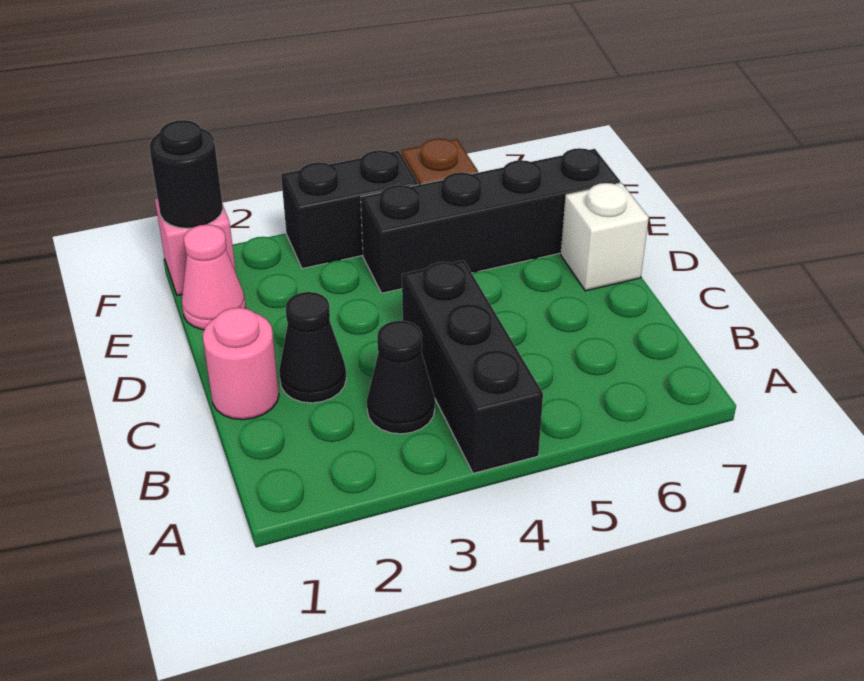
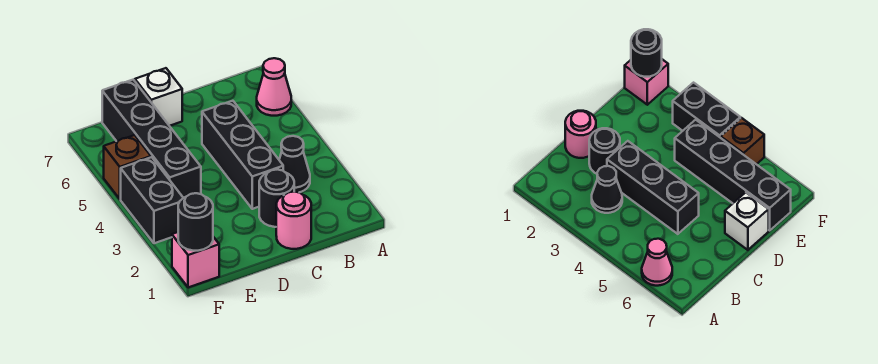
black 1x3 brick [402,260,543,473] -> black 1x3 brick turned to [202,101,283,209]
black 1x1 cone [279,292,346,403] -> black 1x1 round brick [259,169,294,227]
pink 1x1 cone [182,225,246,330] -> pink 1x1 cone moved to [257,58,291,116]

